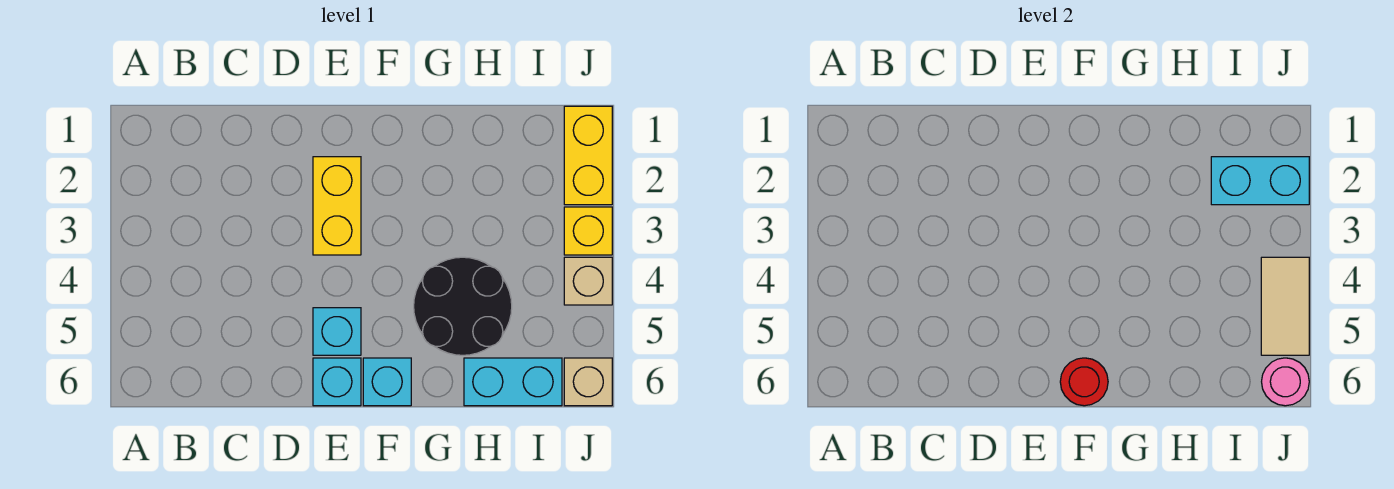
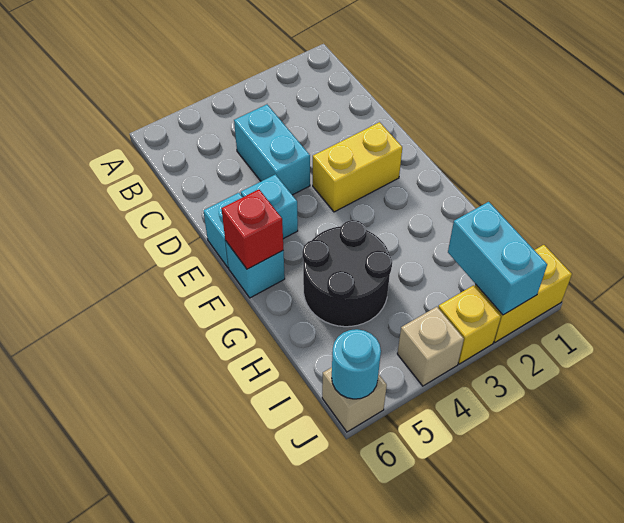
red 1x1 round brick [1060,358,1108,406] -> red 1x1 brick [221,189,283,269]
cyan 1x2 brick [464,358,562,406] -> cyan 1x2 brick moved to [234,104,310,195]
tan 1x2 tile [1261,257,1309,355] -> none
pink 1x1 round brick [1262,358,1309,406] -> cyan 1x1 round brick [332,329,381,399]

